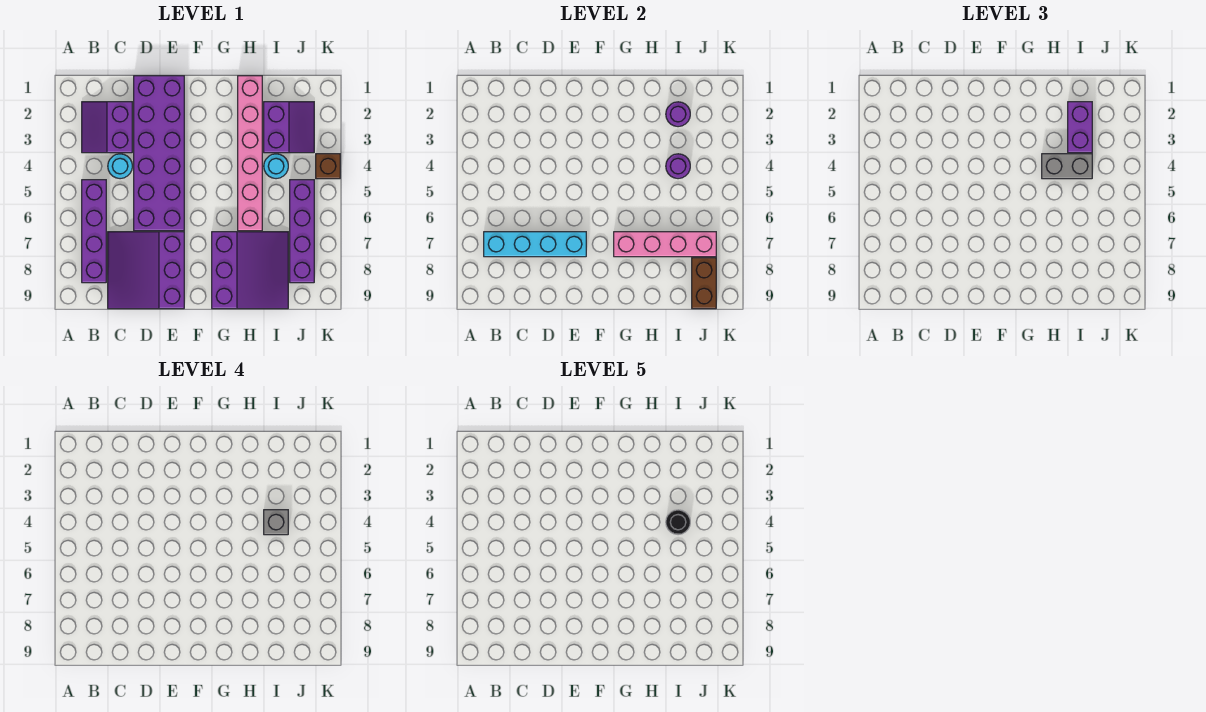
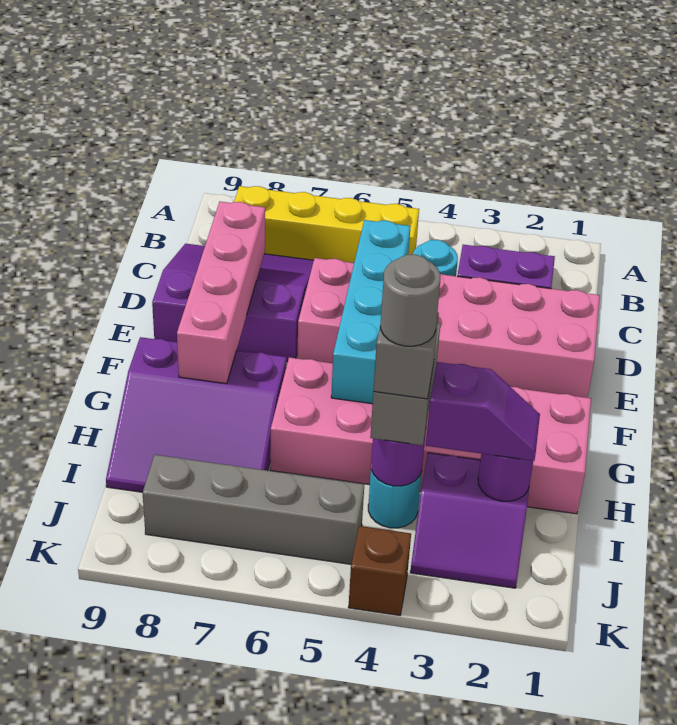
purple 1x4 brick [82,180,106,283] -> yellow 1x4 brick [234,186,419,263]
cyan 1x4 brick [484,232,586,257] -> cyan 1x4 brick moved to [331,220,411,404]
purple 2x6 brick [134,76,184,231] -> pink 2x6 brick [297,258,600,398]
pink 1x4 brick [614,232,716,257] -> pink 1x4 brick moved to [177,202,265,384]
pink 1x6 brick [238,76,262,231] -> pink 2x6 brick [270,357,591,514]
purple 1x2 brick [1068,102,1092,153] -> purple 1x2 slope [426,362,540,461]
black 1x1 round brick [666,510,690,535] -> grey 1x1 round brick [381,254,440,346]
purple 1x4 brick [290,180,314,283] -> grey 1x4 brick [143,455,364,564]
brown 1x2 brick [692,258,716,309] -> none

